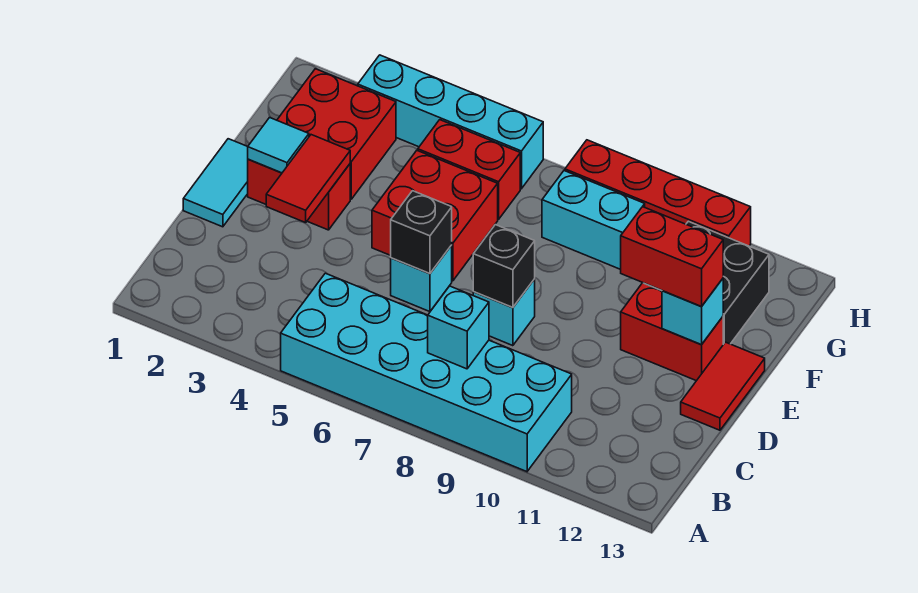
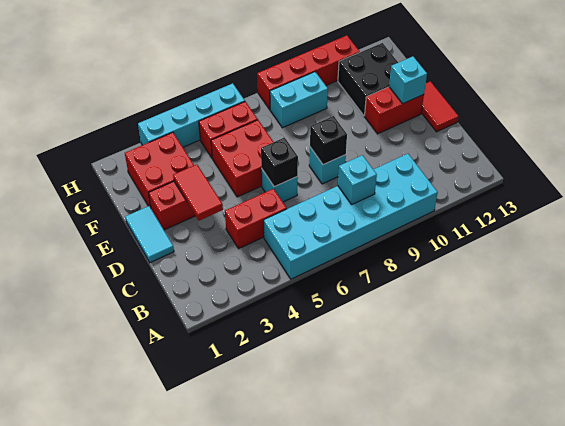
cyan 1x1 tile [248,118,309,173] -> none
red 1x2 brick [621,207,723,306] -> red 1x2 brick moved to [225,189,287,249]

